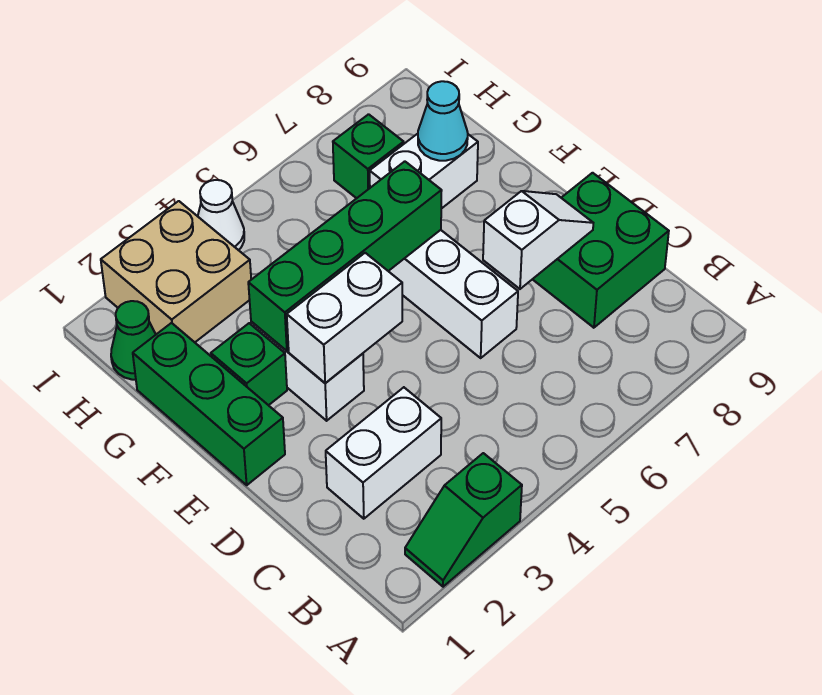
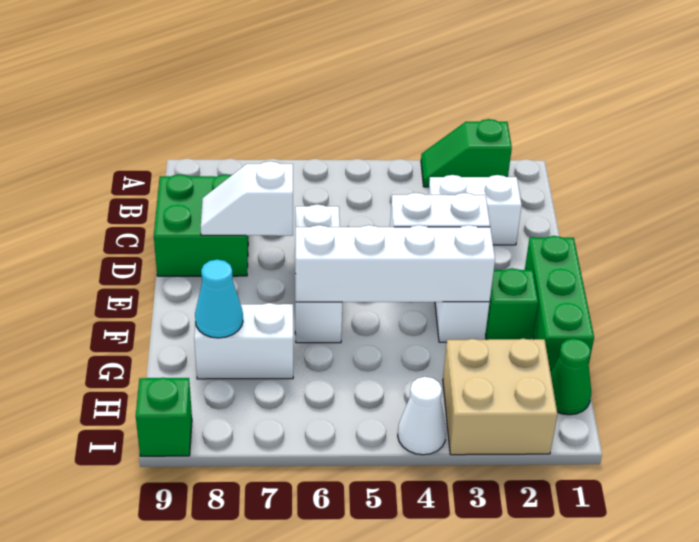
green 1x2 slope [405,453,522,587] -> green 1x2 slope turned to [421,119,512,187]
green 1x4 brick [248,161,442,351] -> white 1x4 brick [295,225,495,302]
green 1x1 brick [333,114,404,198] -> green 1x1 brick moved to [136,378,192,456]

